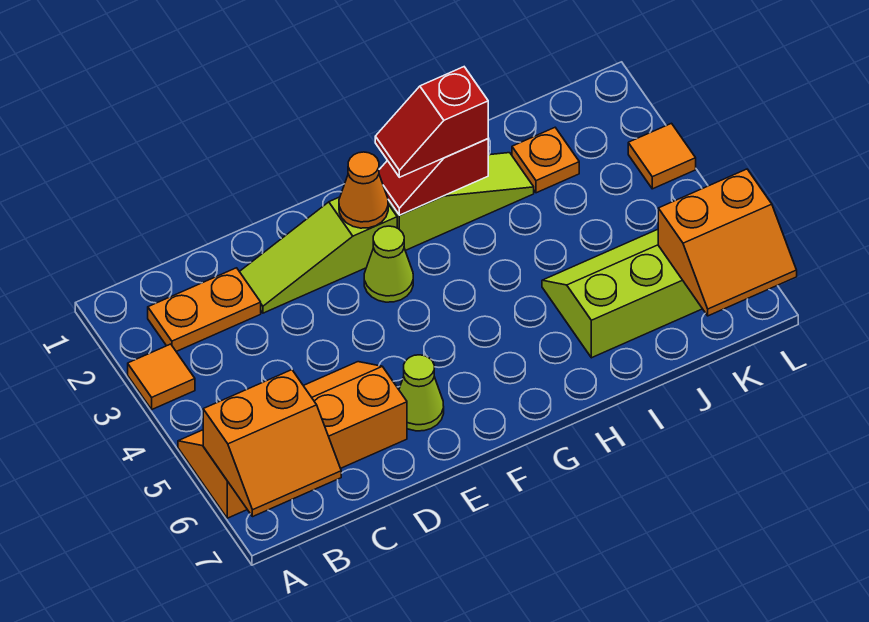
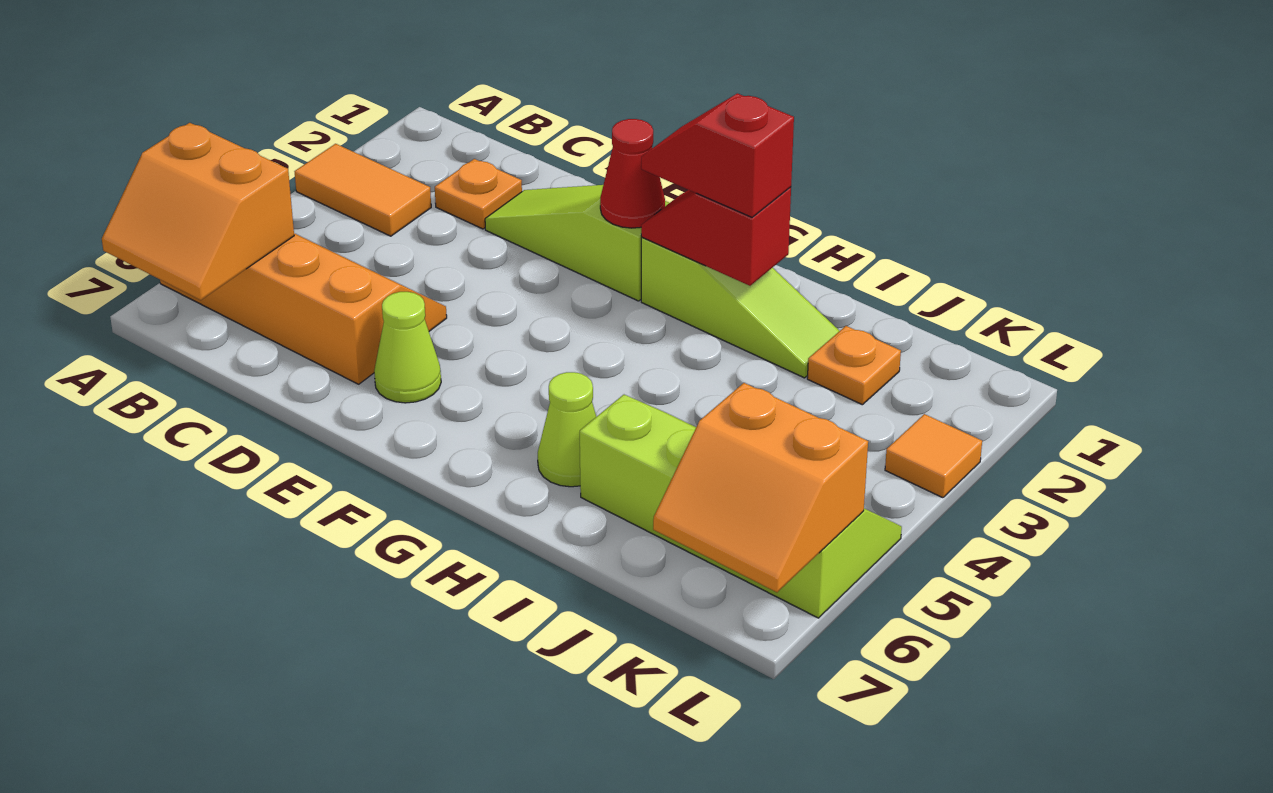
orange 1x1 tile [128,344,195,409] -> orange 1x2 tile [295,144,431,236]
orange 1x2 plate [148,268,261,351] -> orange 1x1 plate [435,159,522,229]
orange 1x1 cone [339,152,388,228] -> red 1x1 cone [600,119,665,228]
lime 1x1 cone [364,226,413,302] -> lime 1x1 cone moved to [538,372,596,487]

